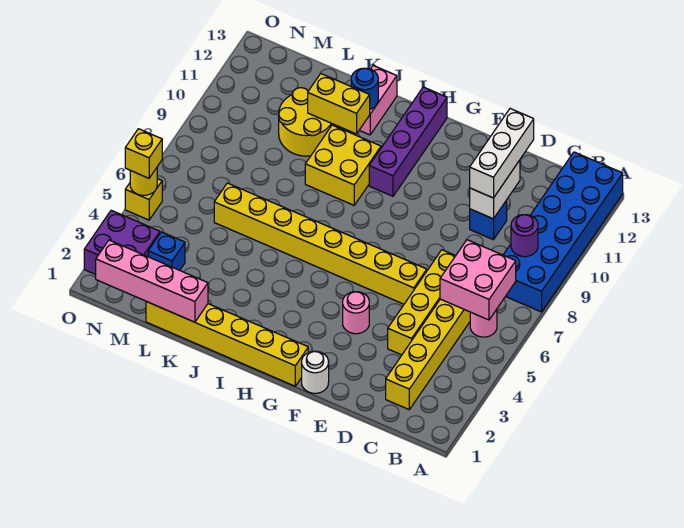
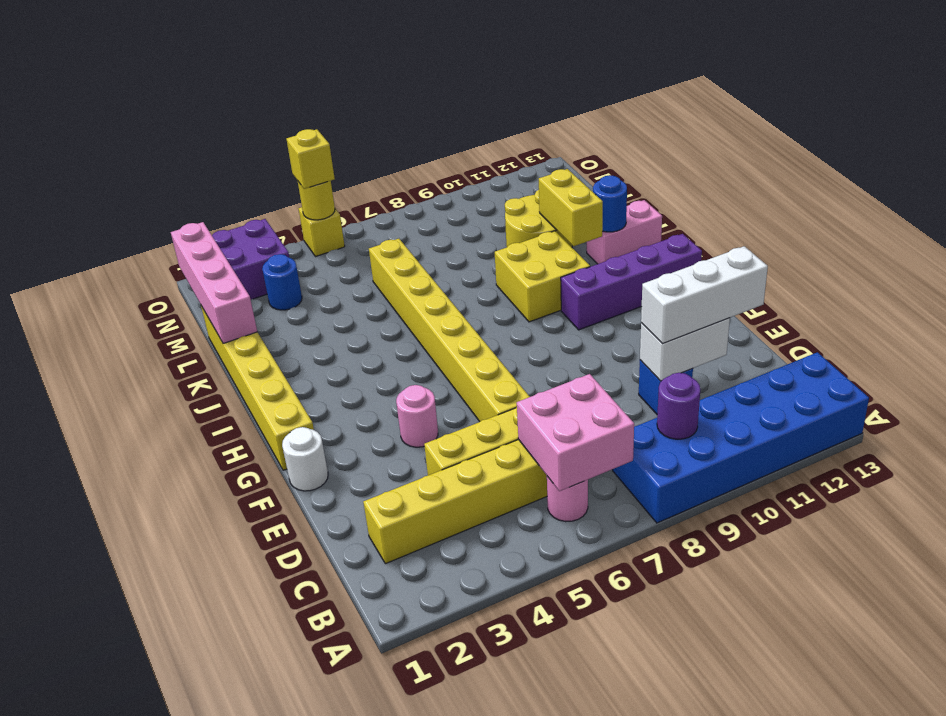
blue 1x1 brick [148,232,185,270] -> blue 1x1 round brick [262,254,302,310]

